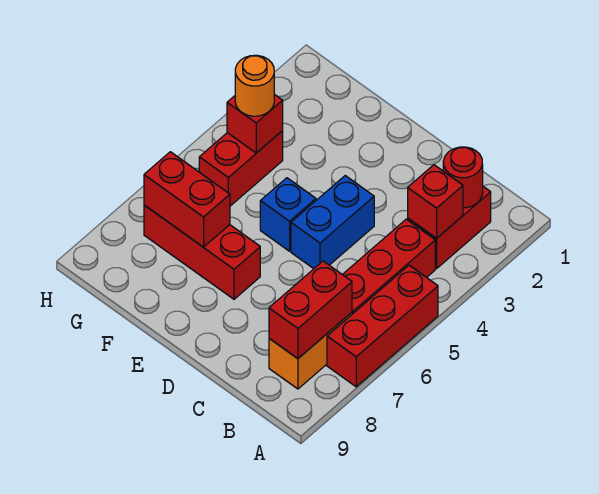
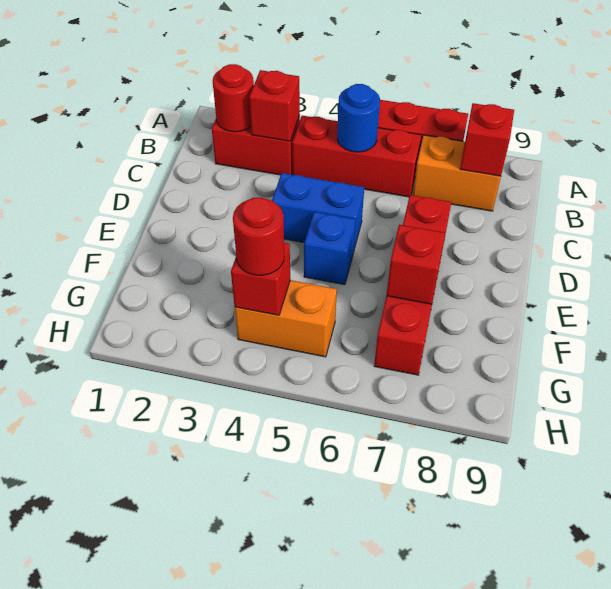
none -> blue 1x1 round brick [337,84,380,152]
red 1x2 brick [269,261,352,359] -> red 1x1 brick [460,103,514,176]
red 1x3 brick [144,205,260,299] -> red 1x4 brick [374,195,451,375]
red 1x2 brick [144,152,230,247] -> red 1x1 brick [387,225,445,304]
red 1x2 brick [199,131,283,206] -> orange 1x2 brick [235,280,337,357]
orange 1x1 round brick [235,55,274,116] -> red 1x1 round brick [233,197,284,275]

